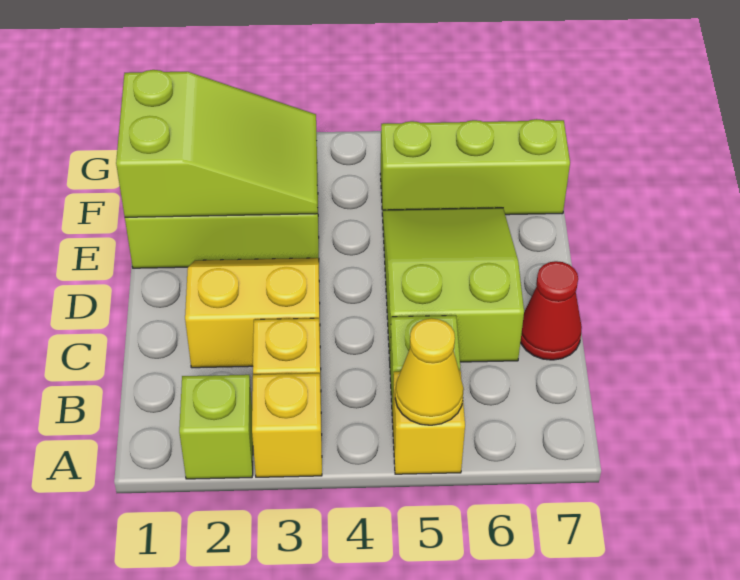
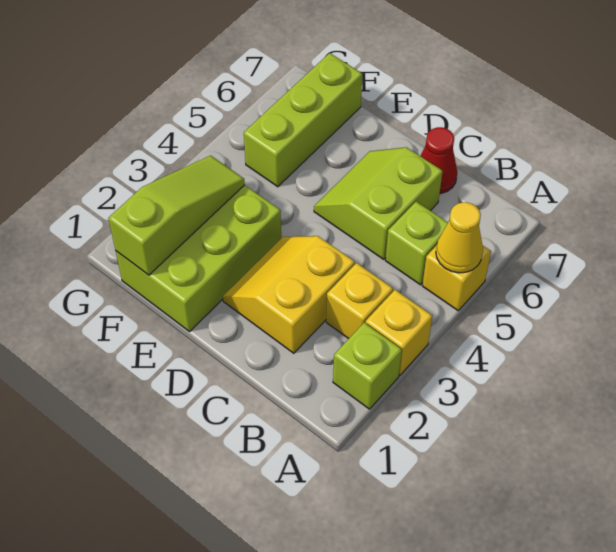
lime 2x3 slope [383,208,524,362] -> lime 2x2 slope [314,147,443,259]
lime 2x3 slope [116,70,318,217] -> lime 1x3 slope [108,156,245,275]

